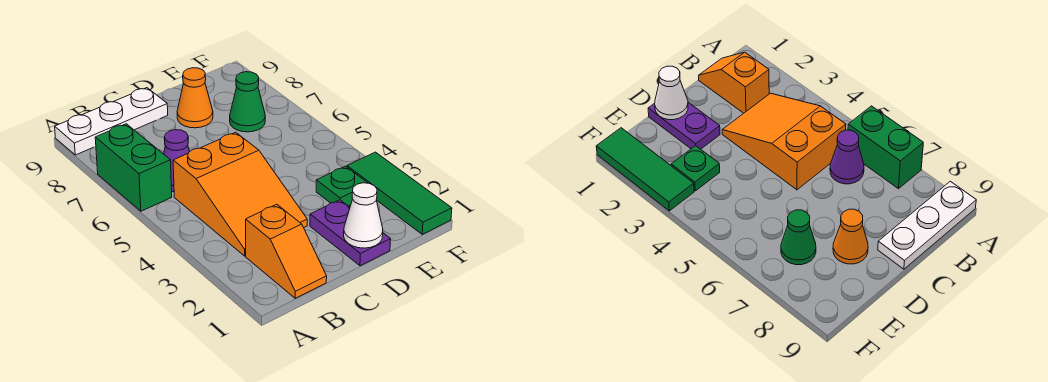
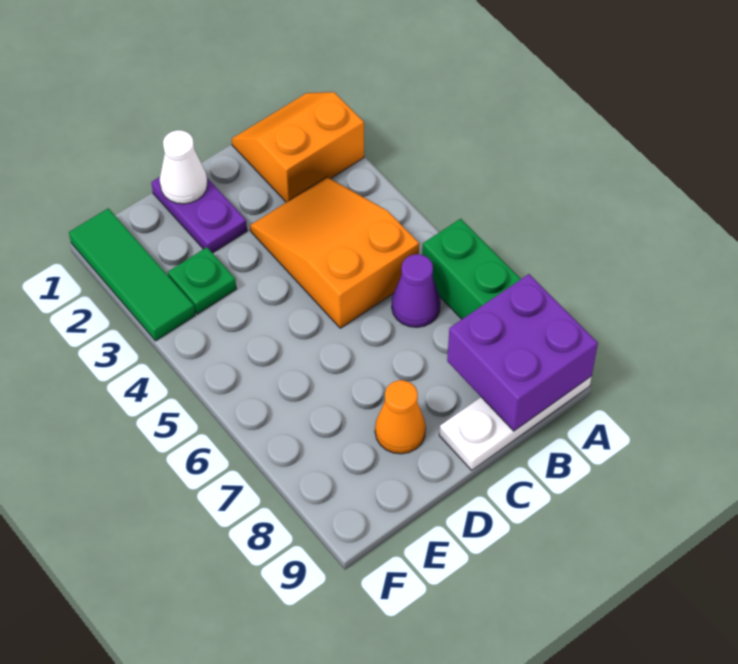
none -> purple 2x2 brick [447,274,598,431]
orange 1x2 slope [246,204,327,298] -> orange 2x2 slope [232,92,364,202]
green 1x1 cone [230,72,265,132] -> none

